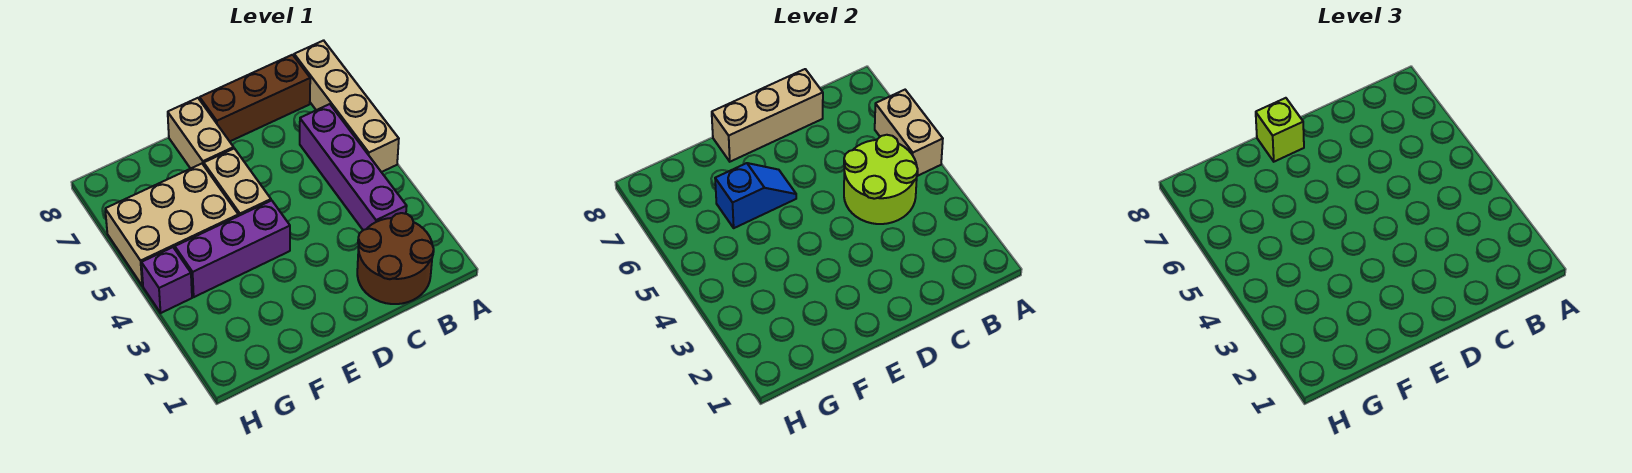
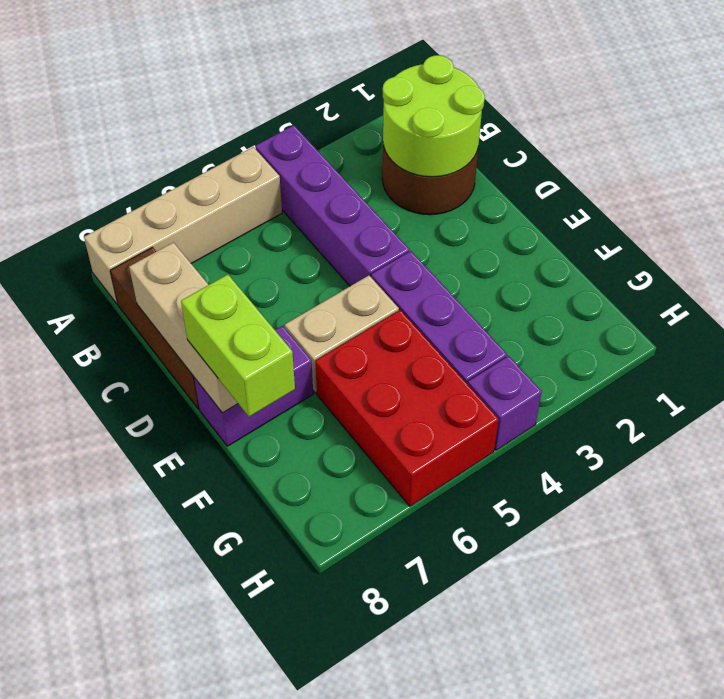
tan 1x2 brick [875,90,943,176] -> none
purple 1x4 brick [300,104,407,230] -> purple 1x4 brick turned to [255,125,410,286]
lime 2x2 round brick [844,135,918,224] -> lime 2x2 round brick moved to [383,55,485,177]
blue 1x2 slope [715,163,796,228] -> none
tan 1x2 brick [168,98,234,169] -> purple 1x2 brick [194,326,313,446]
lime 1x1 brick [1256,98,1304,162] -> lime 1x2 brick [181,275,295,417]
tan 2x3 brick [105,164,238,286] -> red 2x3 brick [315,310,499,506]

